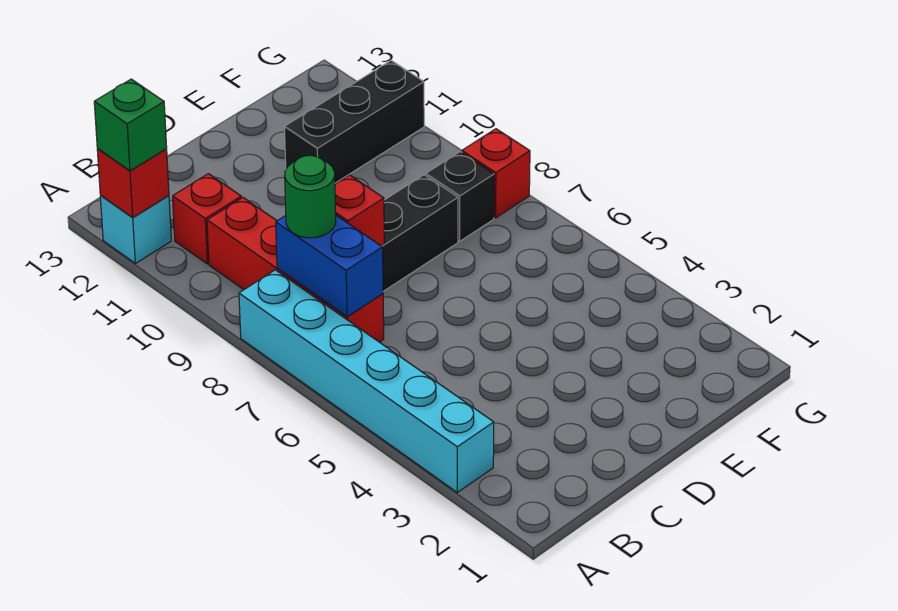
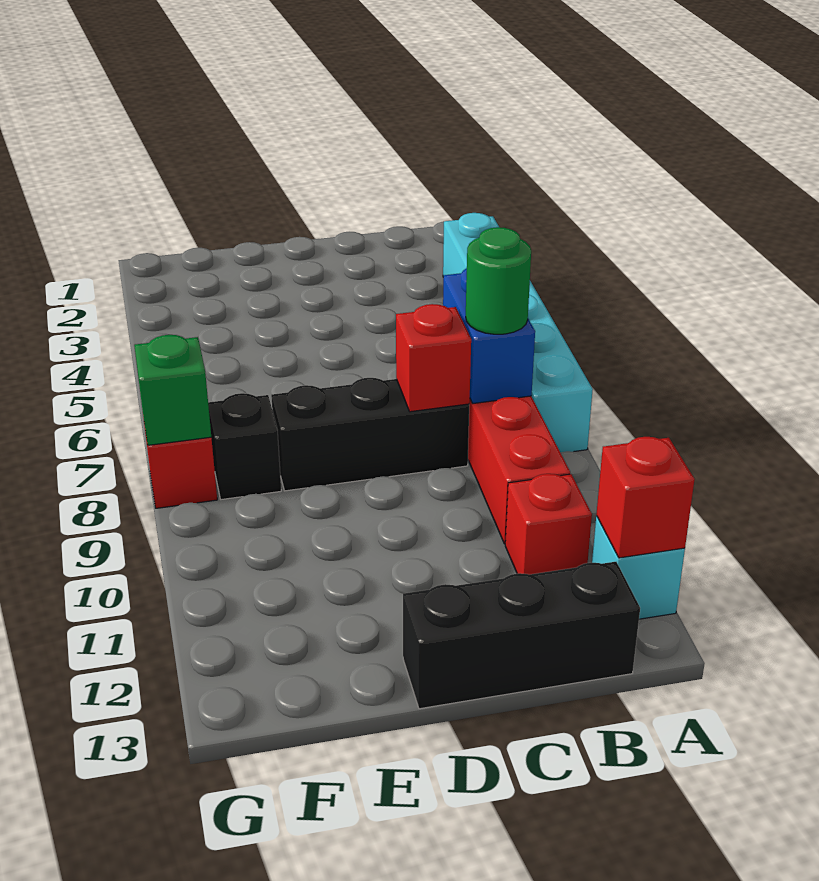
green 1x1 brick [94,79,167,171] -> green 1x1 brick moved to [134,335,211,445]
black 1x3 brick [284,61,424,183] -> black 1x3 brick moved to [403,562,640,709]

